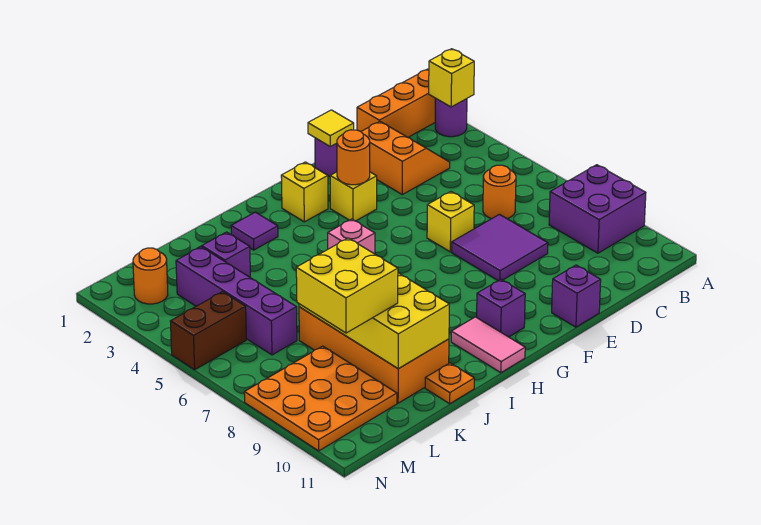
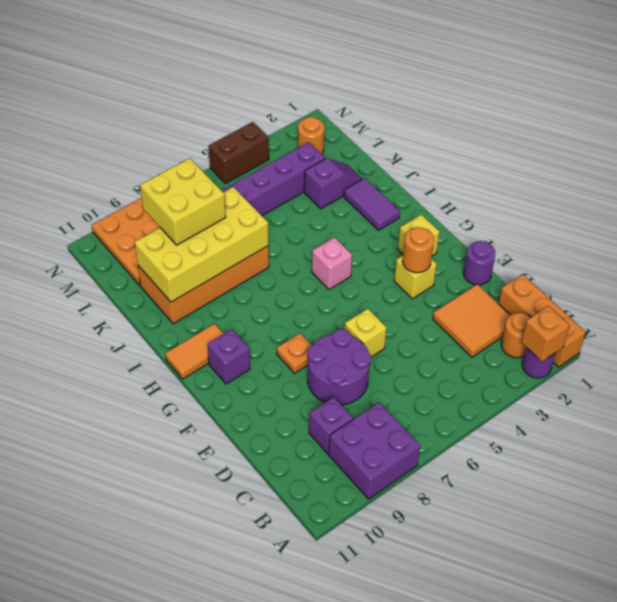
yellow 1x1 brick [429,49,474,107] -> orange 1x1 brick [521,306,570,362]
orange 2x2 slope [361,121,450,195] -> orange 2x2 tile [433,284,510,357]
orange 1x1 round brick [483,165,516,219] -> orange 1x1 round brick moved to [501,313,531,358]
purple 2x2 tile [452,214,548,281] -> purple 2x2 round brick [307,329,371,405]
yellow 1x1 tile [308,110,354,146] -> none
purple 1x1 brick [552,265,601,327] -> purple 1x1 brick moved to [309,397,353,454]
pink 1x2 tile [451,317,525,373] -> orange 1x2 tile [165,324,224,379]
purple 1x1 tile [231,212,278,250] -> purple 1x2 tile [344,178,400,230]
orange 1x1 plate [425,363,474,404] -> orange 1x1 plate moved to [277,333,312,373]
brown 1x2 brick [170,292,246,370] -> brown 1x2 brick turned to [209,122,269,184]

